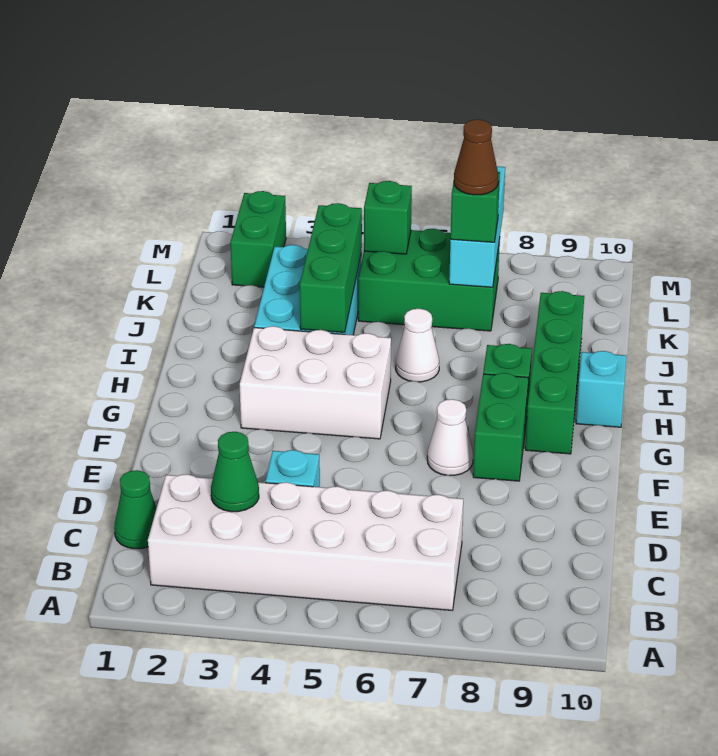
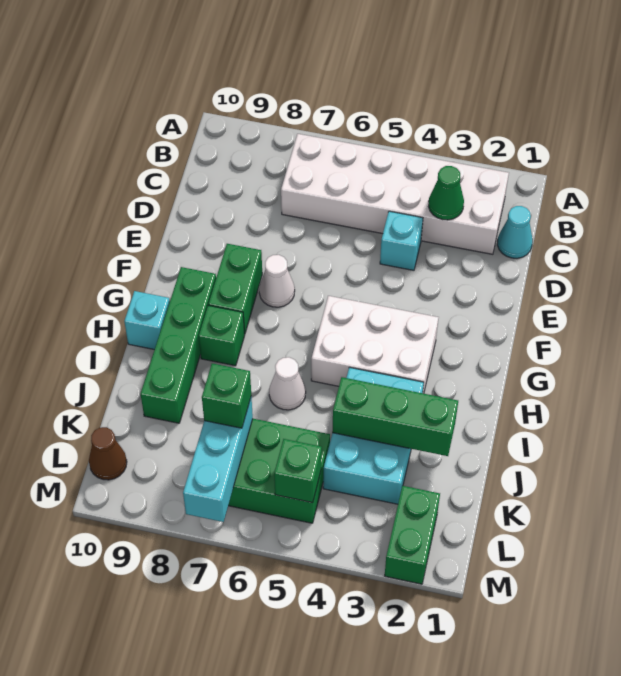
green 1x1 cone [114,470,156,549] -> cyan 1x1 cone [497,206,533,258]
green 1x3 brick [300,203,362,332] -> green 1x3 brick turned to [332,377,458,456]
brown 1x1 cone [454,120,498,195] -> brown 1x1 cone moved to [89,427,127,480]

